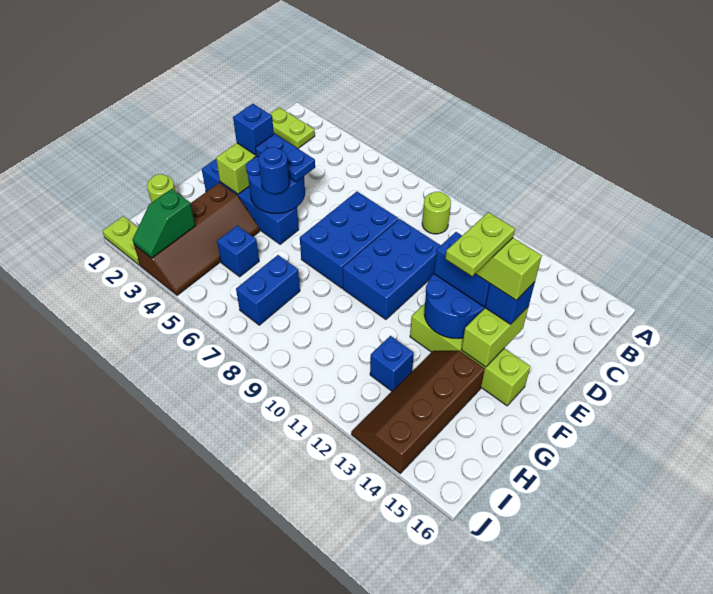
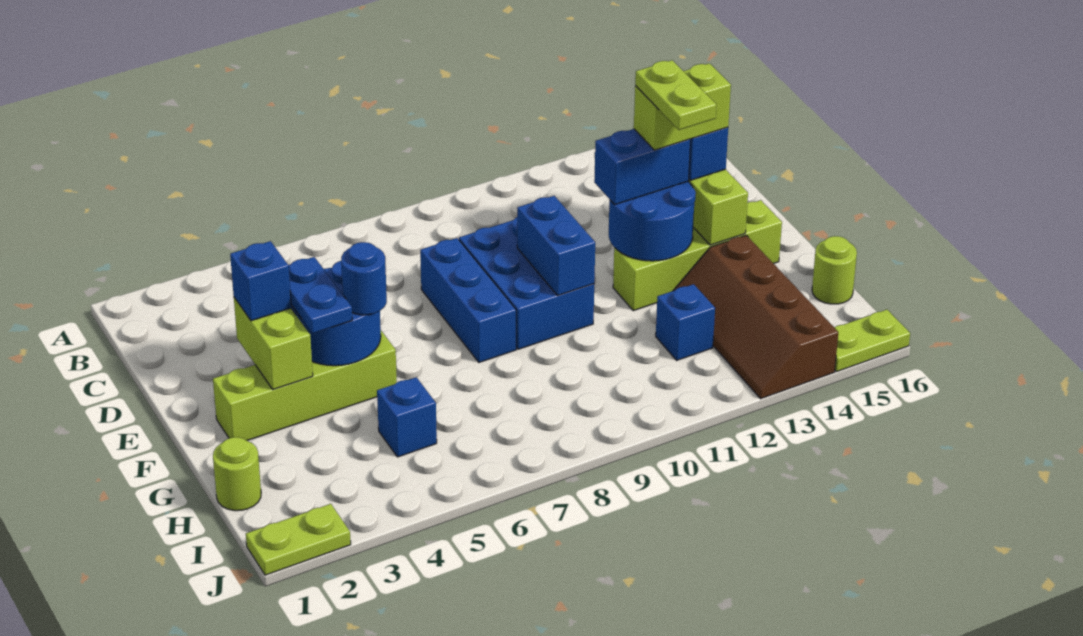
lime 1x2 plate [270,107,315,148] -> lime 1x2 plate moved to [834,310,910,372]
lime 1x1 round brick [422,192,451,234] -> lime 1x1 round brick moved to [812,236,857,304]
blue 2x3 brick [300,192,399,288] -> blue 1x3 brick [420,238,516,362]
blue 1x2 plate [255,134,315,182] -> blue 1x2 plate turned to [289,257,352,333]
blue 1x4 brick [202,159,299,244] -> lime 1x4 brick [213,331,397,441]
brown 2x4 slope [134,183,260,295] -> none
blue 1x2 brick [236,255,300,325] -> blue 1x2 brick moved to [517,196,595,296]
green 1x2 slope [132,189,195,258] -> none

